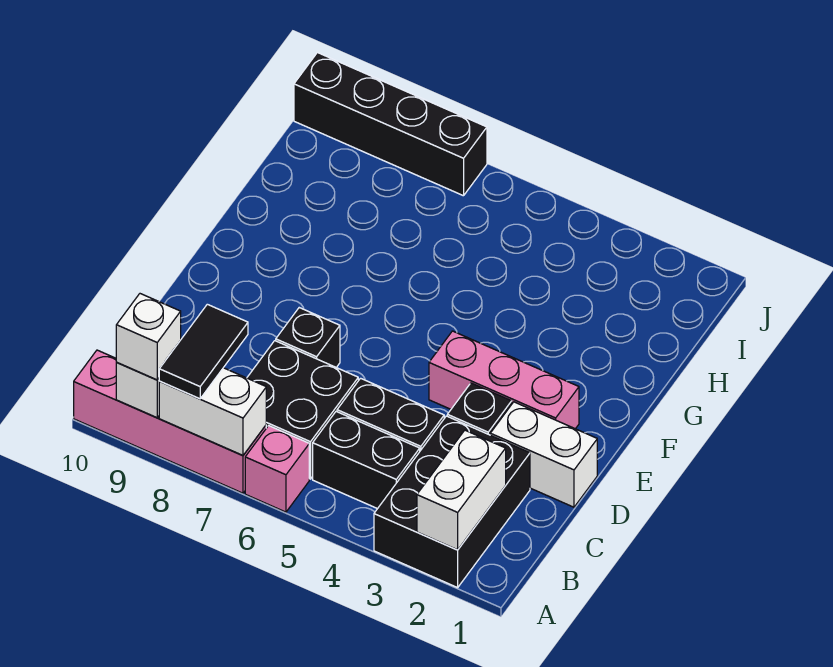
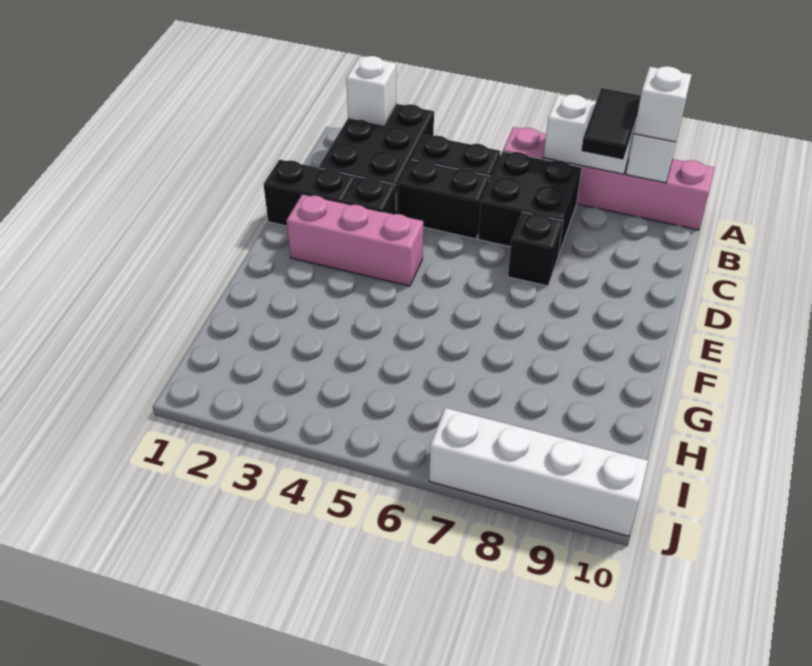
white 1x2 brick [417,430,506,550] -> white 1x1 brick [346,56,396,125]
white 1x2 brick [490,402,597,507] -> black 1x2 brick [264,160,356,226]
black 1x4 brick [294,53,487,196] -> white 1x4 brick [429,408,648,536]

